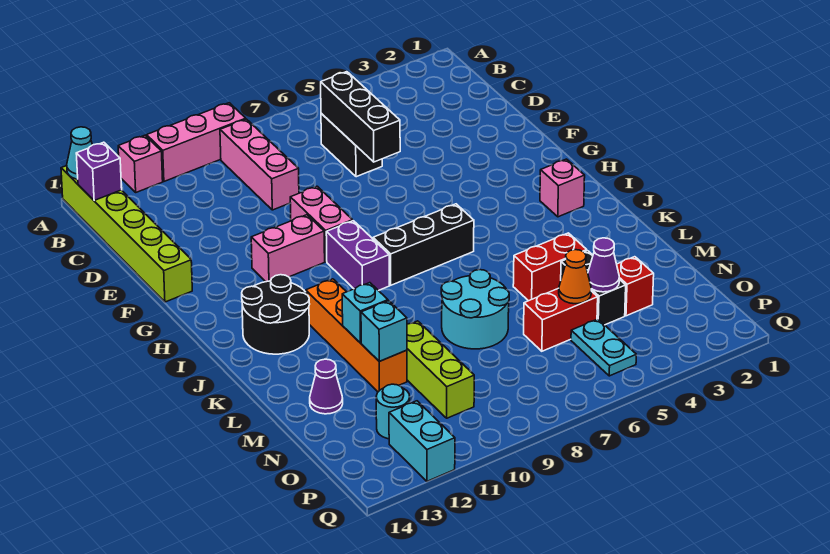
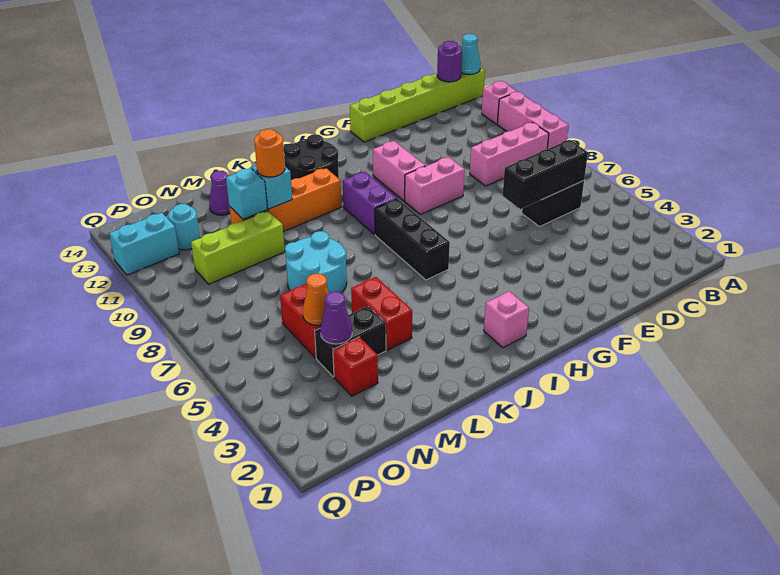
purple 1x1 brick [76,142,122,200] -> purple 1x1 round brick [437,41,462,82]
purple 1x2 brick [326,221,389,291] -> purple 1x2 brick turned to [343,172,397,235]
none -> orange 1x1 round brick [254,129,285,177]
cyan 1x2 plate [571,319,636,376] -> none

